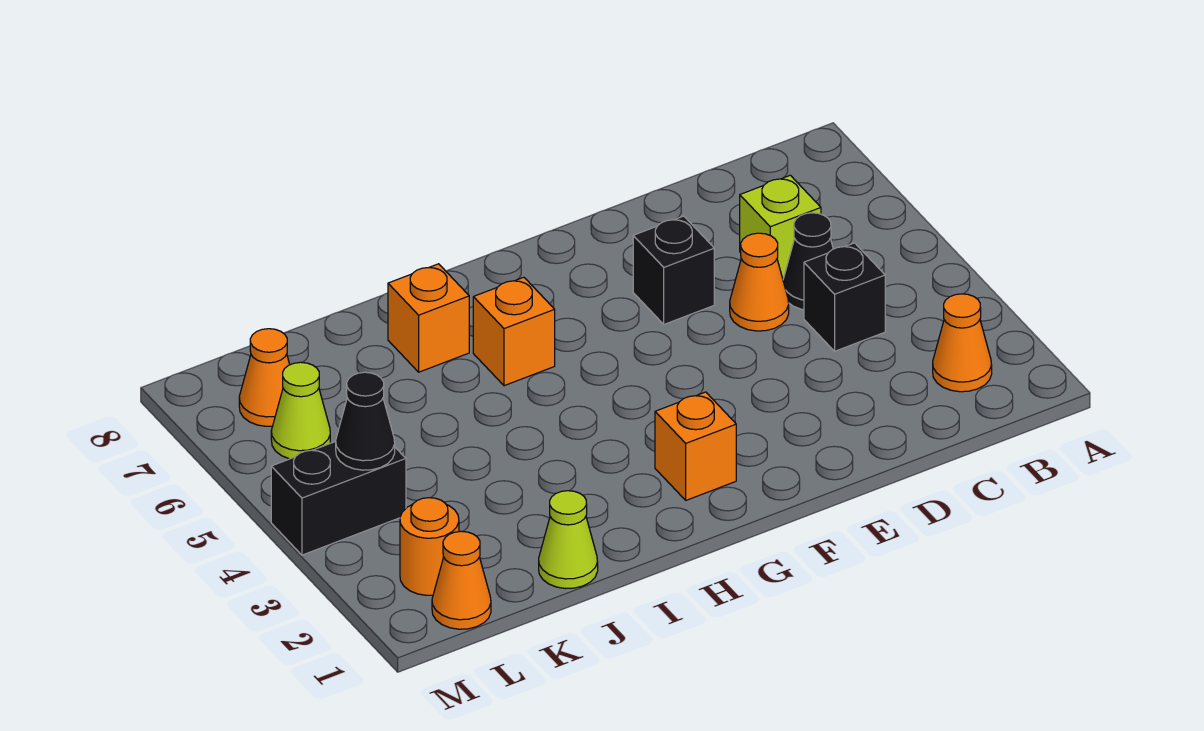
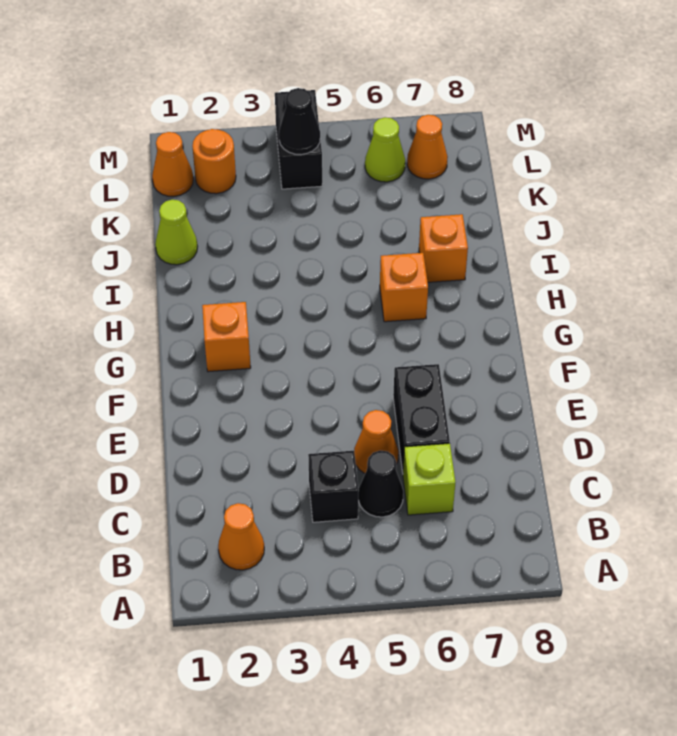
black 1x1 brick [633,216,714,324] -> black 1x2 brick [393,364,450,472]

